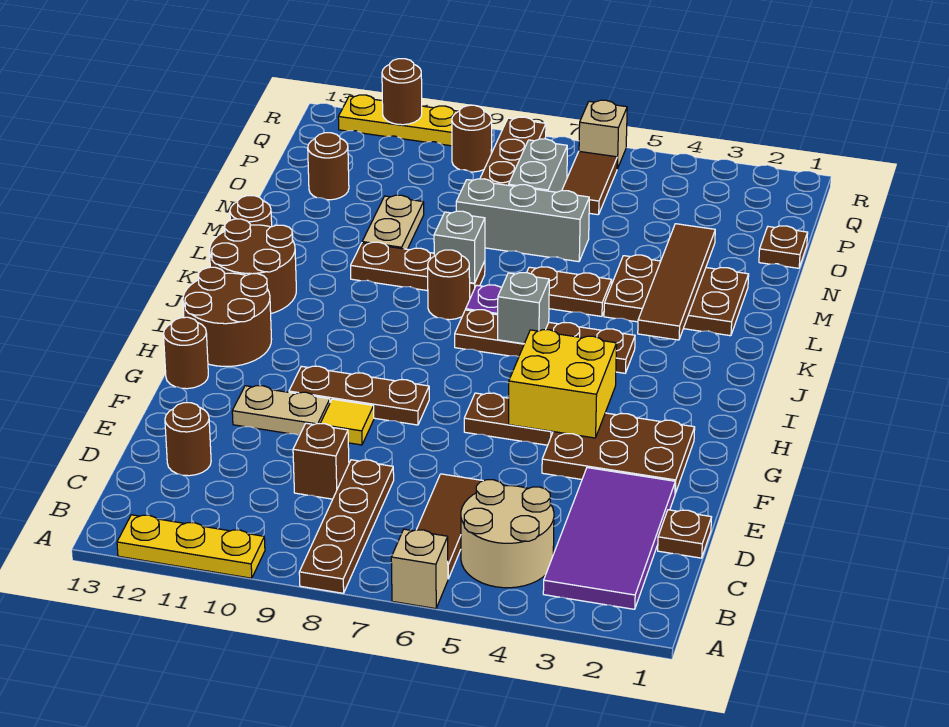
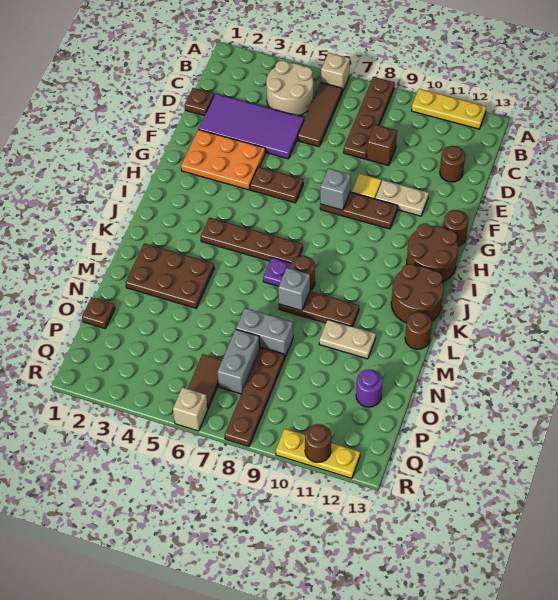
purple 2x4 tile [543,468,675,609] -> purple 2x4 tile turned to [199,94,304,159]
brown 2x3 plate [542,413,695,493] -> orange 2x3 plate [181,130,265,190]
yellow 2x2 brick [509,330,617,438] -> none
grey 1x1 brick [498,273,549,344] -> grey 1x1 brick moved to [320,168,351,210]
brown 1x4 tile [638,224,715,340] -> none
brown 1x2 plate [527,267,612,316] -> none
tan 1x2 plate [362,195,424,249] -> tan 1x2 plate turned to [319,320,376,359]
grey 1x3 brick [456,179,589,262] -> grey 1x2 brick [236,308,293,357]
brown 1x1 round brick [308,133,349,200] -> purple 1x1 round brick [356,369,383,407]
brown 1x1 round brick [452,105,492,172] -> none

